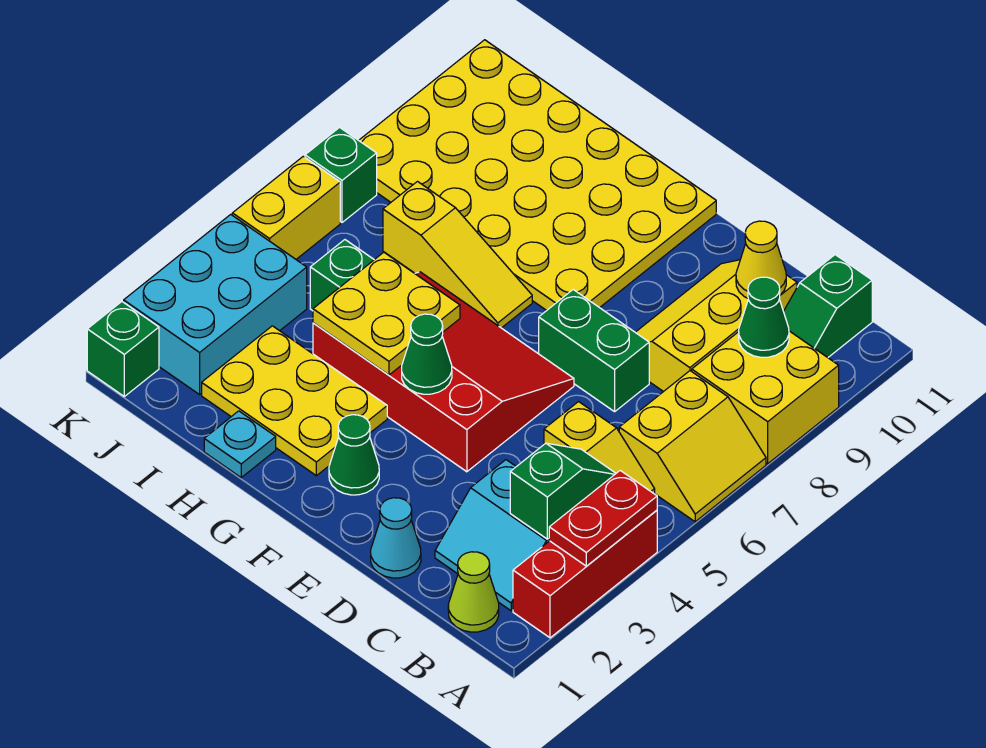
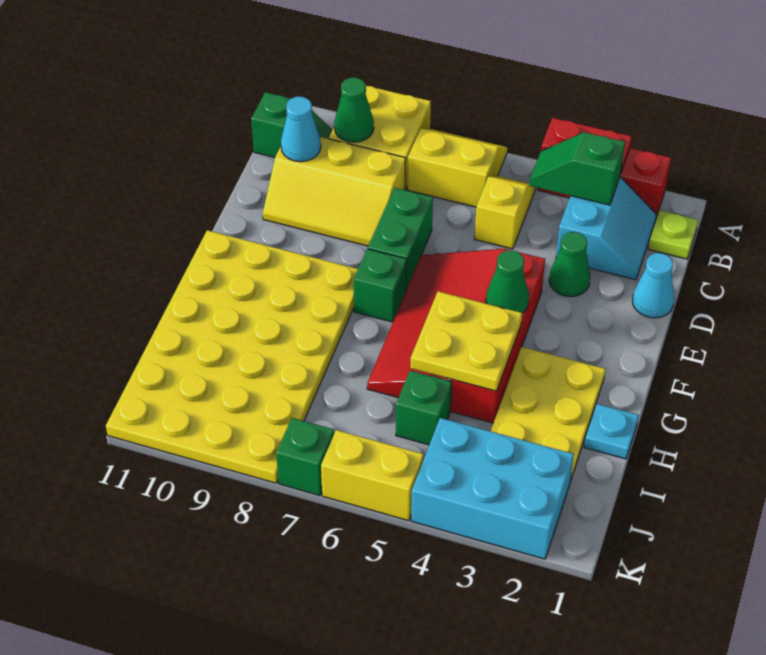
lime 1x1 cone [448,552,499,632] -> lime 1x1 plate [648,210,698,259]
yellow 1x1 cone [736,221,786,298] -> cyan 1x1 cone [281,97,321,162]
green 1x1 cone [329,415,379,495] -> green 1x1 cone moved to [549,232,590,297]
yellow 1x3 slope [383,182,532,328] -> none
green 1x1 brick [87,302,159,396] -> green 1x1 brick moved to [353,249,407,322]

